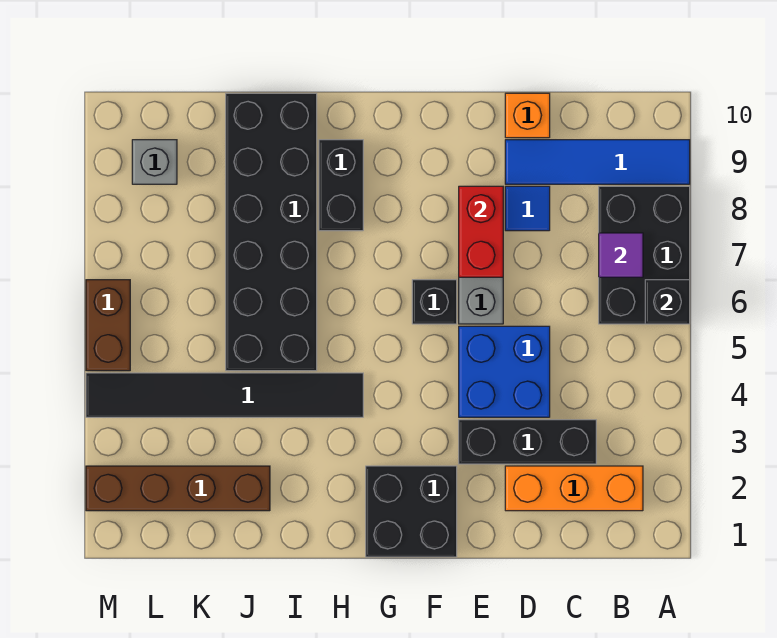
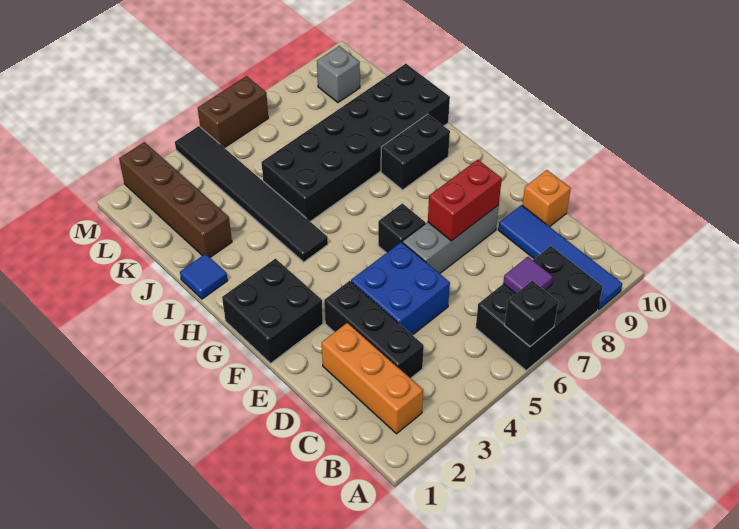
blue 1x1 tile [505,186,550,231] -> blue 1x1 tile moved to [180,254,228,299]

